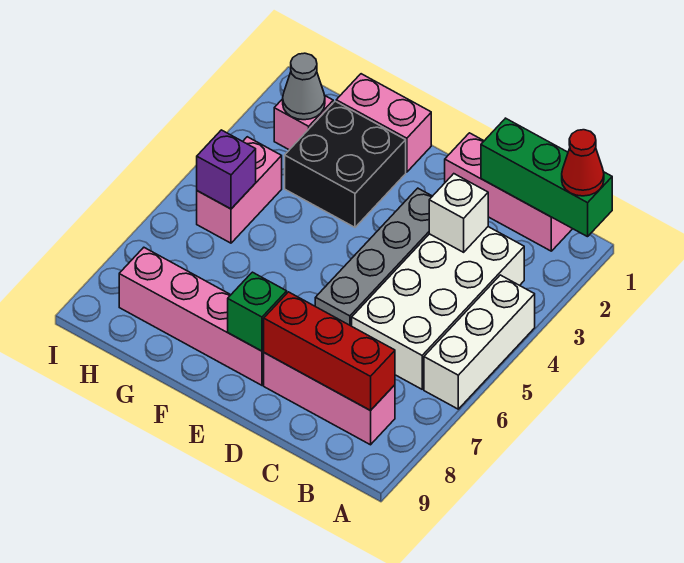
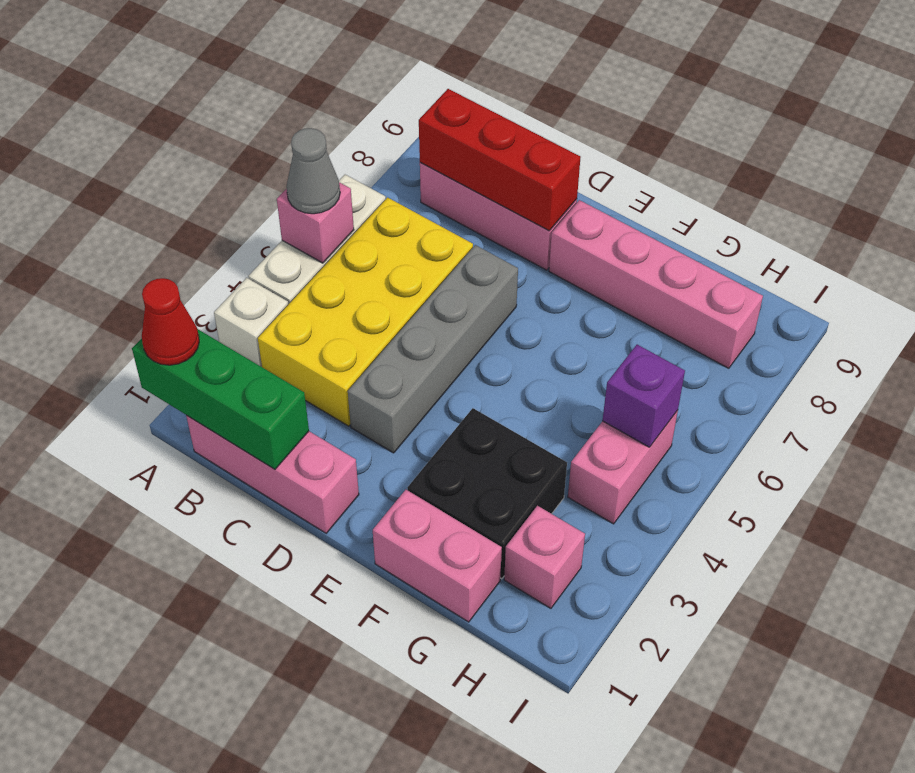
none -> pink 1x1 brick [277,182,354,263]
white 2x4 brick [352,227,524,389] -> yellow 2x4 brick [258,197,473,426]
white 1x1 brick [429,174,488,252] -> white 1x1 brick moved to [214,278,288,367]
green 1x1 brick [228,272,287,351] -> none
grey 1x1 cone [283,53,325,120] -> grey 1x1 cone moved to [286,128,340,214]

